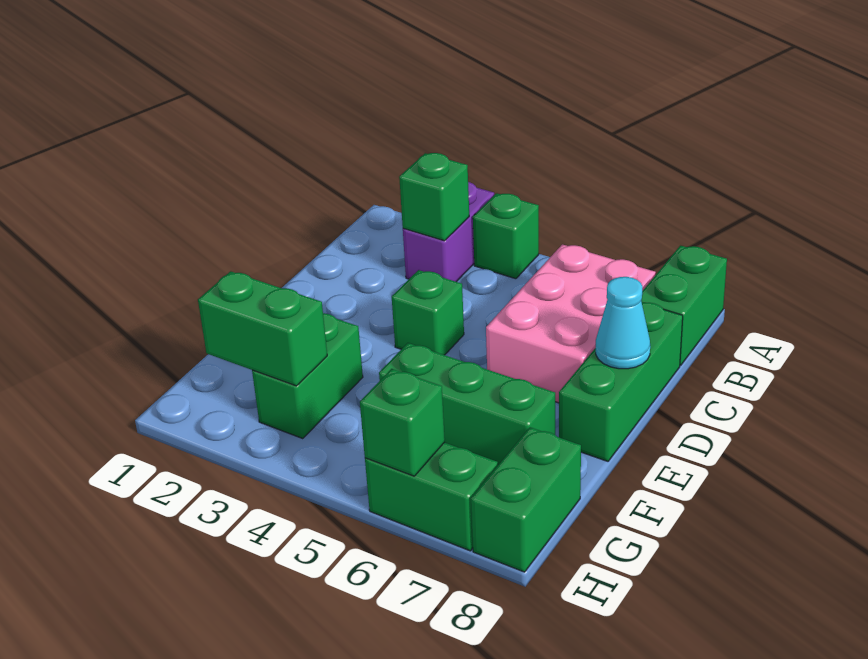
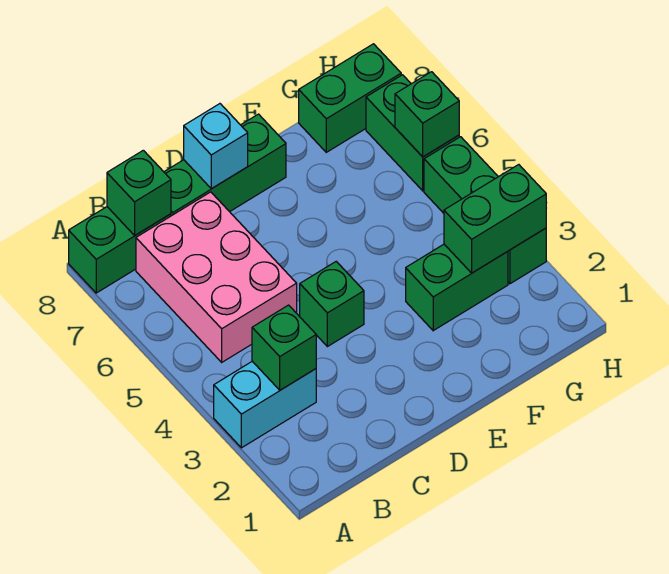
purple 1x2 brick [403,182,494,282] -> cyan 1x2 brick [214,361,316,448]
green 1x1 brick [473,193,539,279] -> green 1x1 brick moved to [107,150,171,235]
pink 2x3 brick [486,244,656,403] -> pink 2x3 brick turned to [136,192,297,362]
cyan 1x1 cone [596,277,650,369] -> cyan 1x1 brick [184,104,248,189]
green 1x3 brick [379,343,555,465] -> green 1x3 brick moved to [424,137,546,284]
green 1x2 brick [198,271,327,386] -> green 1x2 brick turned to [444,165,546,273]

